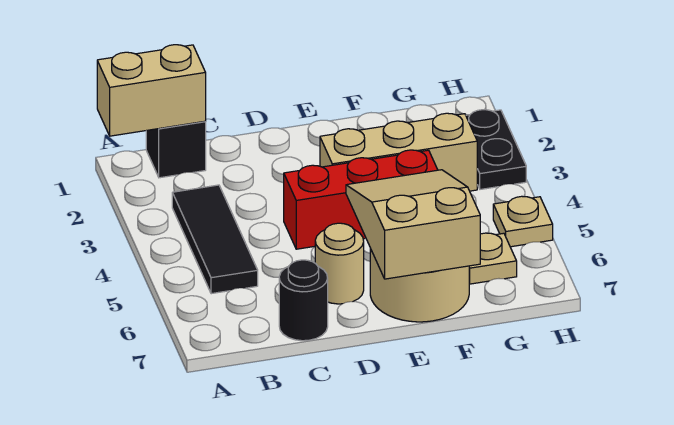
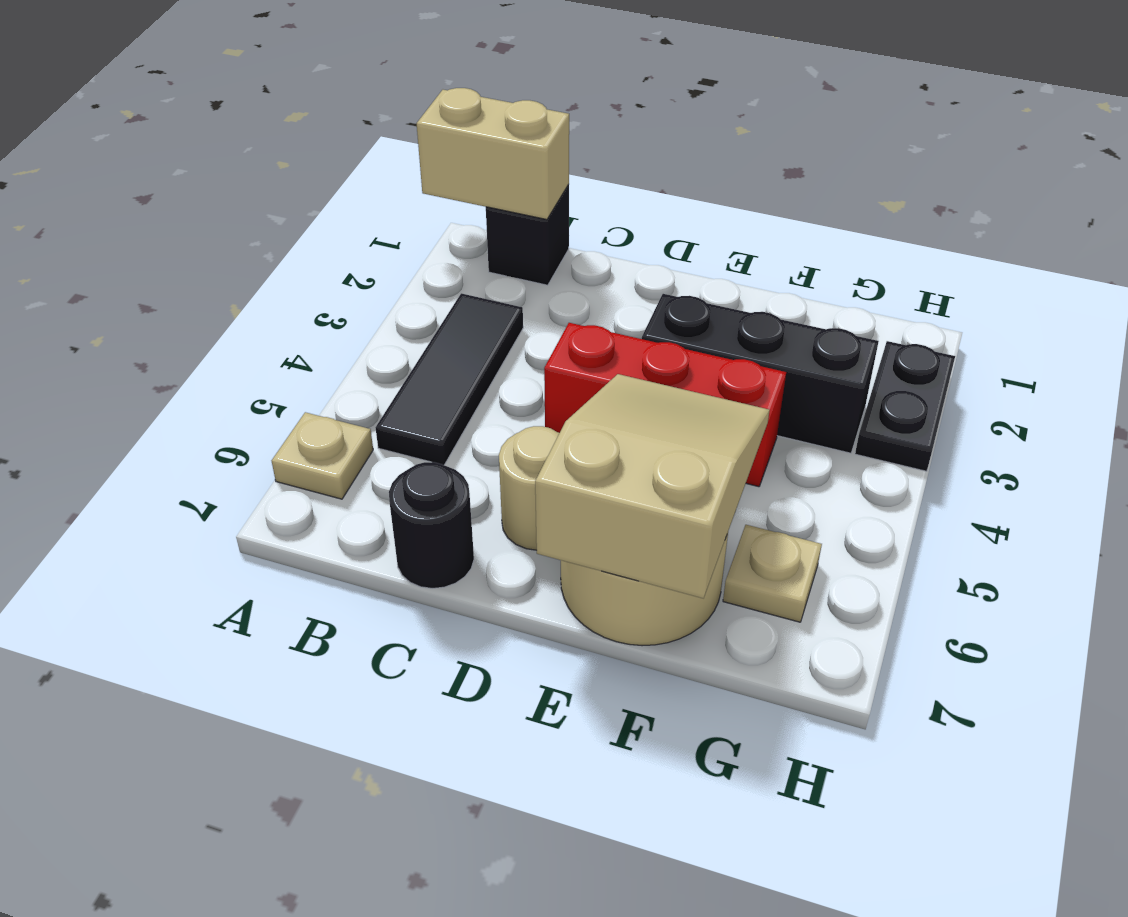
tan 1x3 brick [320,113,477,191] -> black 1x3 brick [642,294,879,453]
tan 1x1 plate [493,196,553,247] -> tan 1x1 plate moved to [272,412,373,499]

